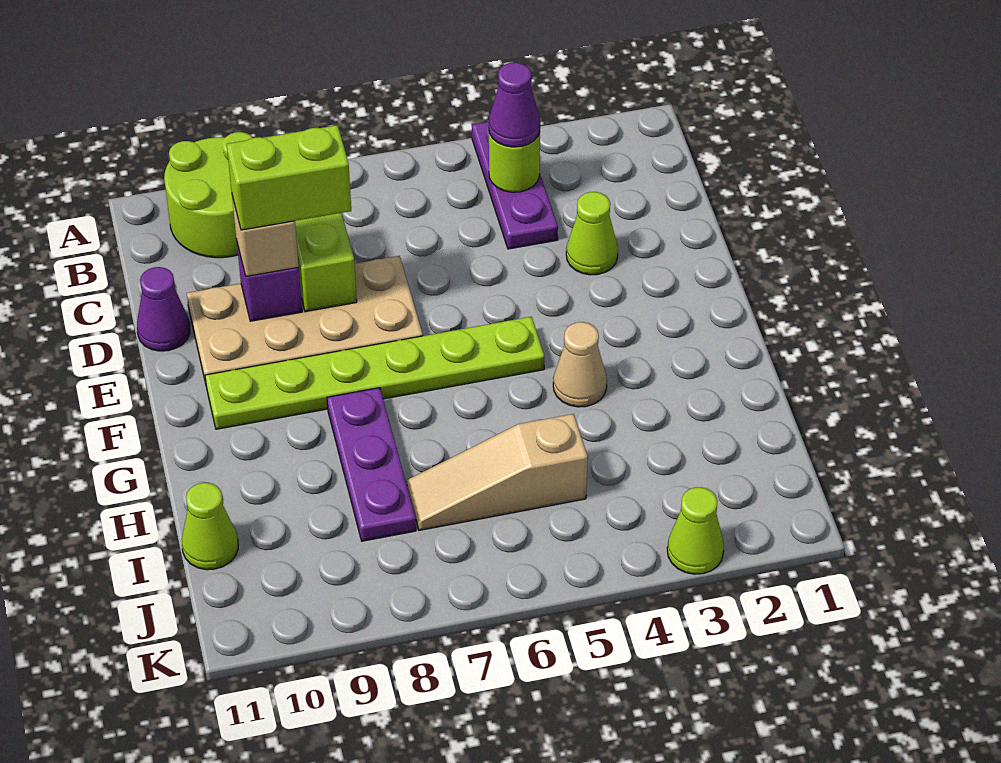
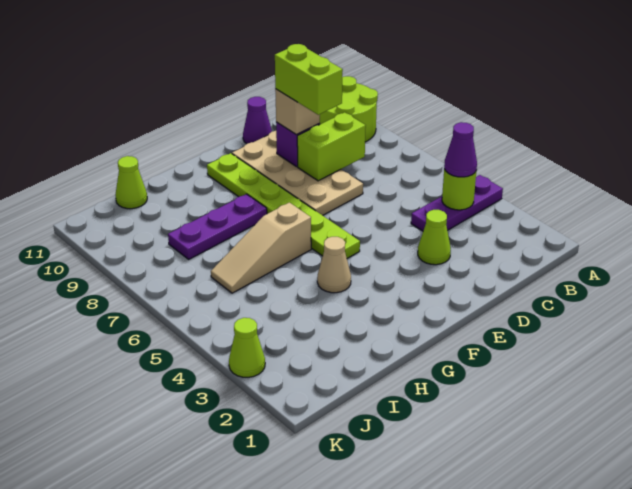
tan 1x3 slope [407,414,588,530] -> tan 1x3 slope turned to [211,202,311,293]

